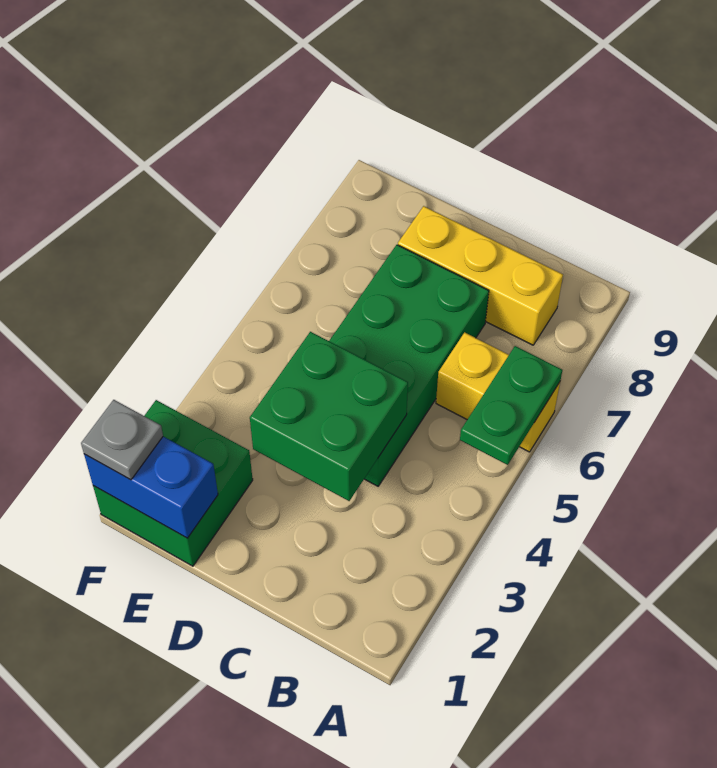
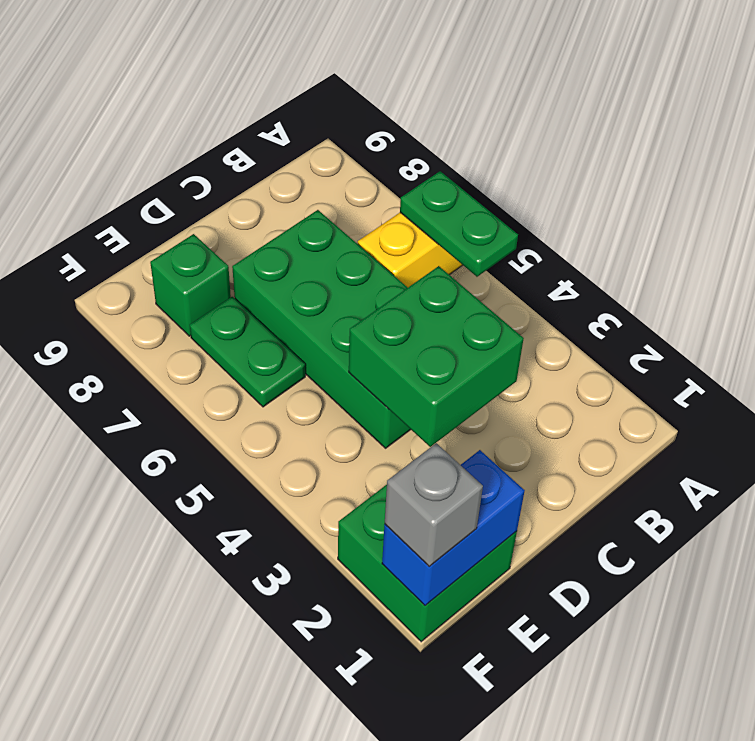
yellow 1x3 brick [398,206,563,345] -> none
none -> green 1x2 plate [190,297,305,407]
none -> green 1x1 brick [150,234,231,336]
grey 1x1 plate [81,400,163,480] -> grey 1x1 brick [385,443,483,567]

